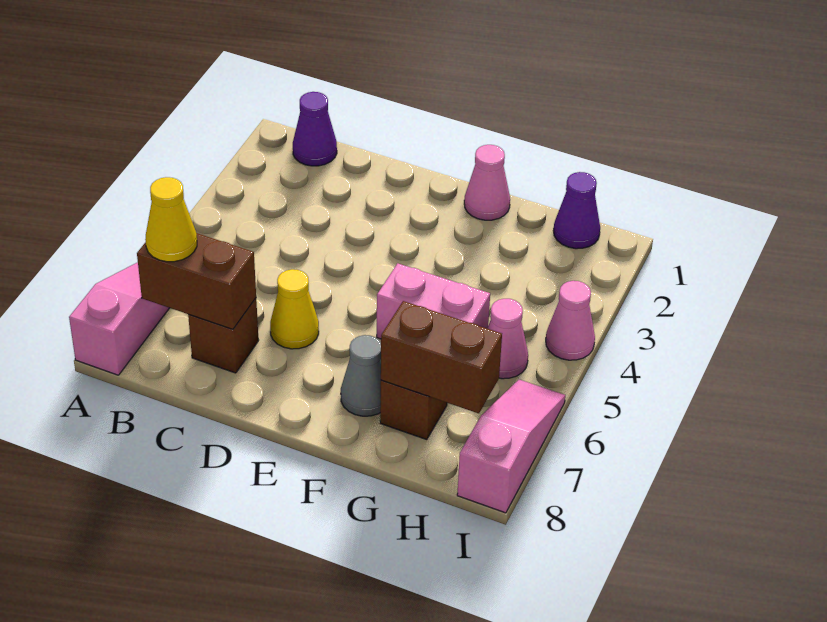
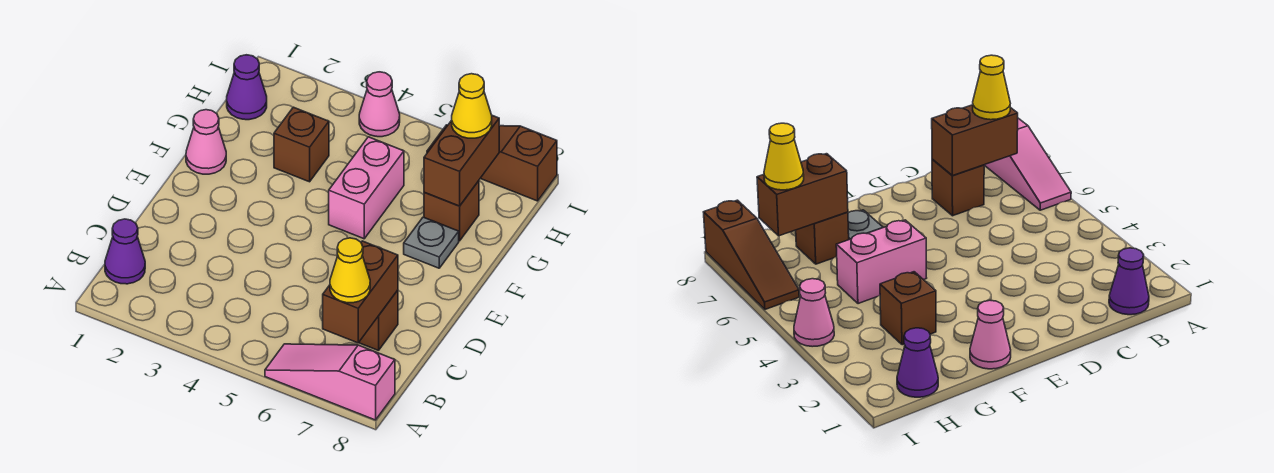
yellow 1x1 cone [270,269,319,349] -> yellow 1x1 cone moved to [452,74,492,138]
grey 1x1 cone [341,335,381,416] -> grey 1x1 plate [404,217,459,268]
none -> brown 1x1 brick [274,107,329,182]
pink 1x1 cone [487,299,528,379] -> none
pink 1x3 slope [457,380,565,513] -> brown 1x3 slope [427,125,557,201]

